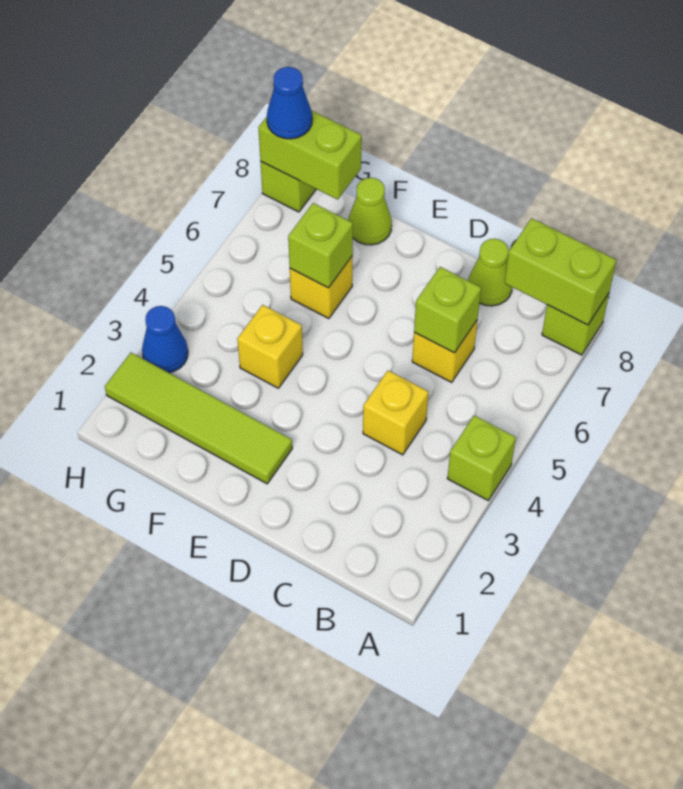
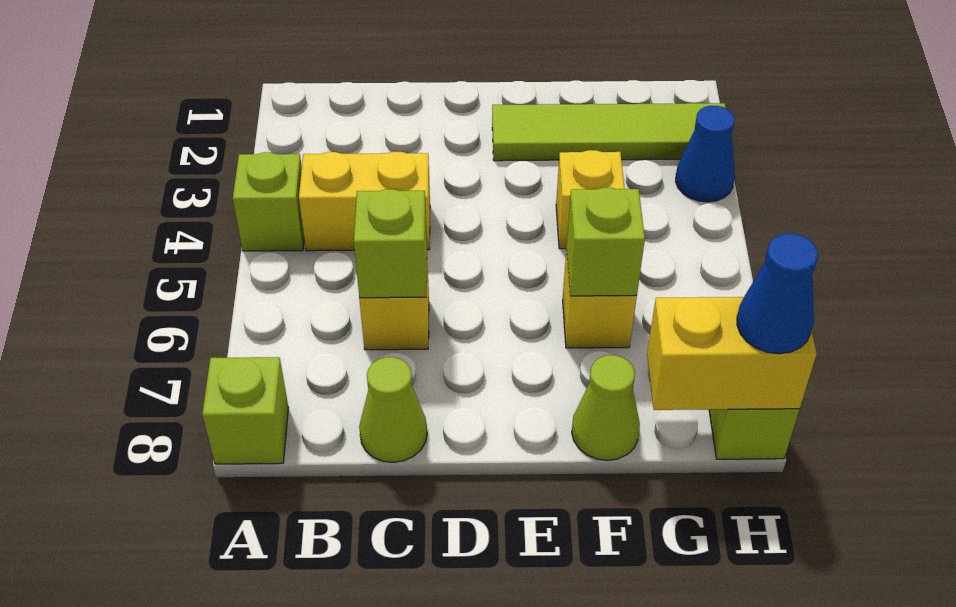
lime 1x2 brick [505,218,616,325] -> none
yellow 1x1 brick [363,371,428,455] -> yellow 1x2 brick [299,152,430,251]
lime 1x2 brick [258,110,362,200] -> yellow 1x2 brick [647,297,817,410]

